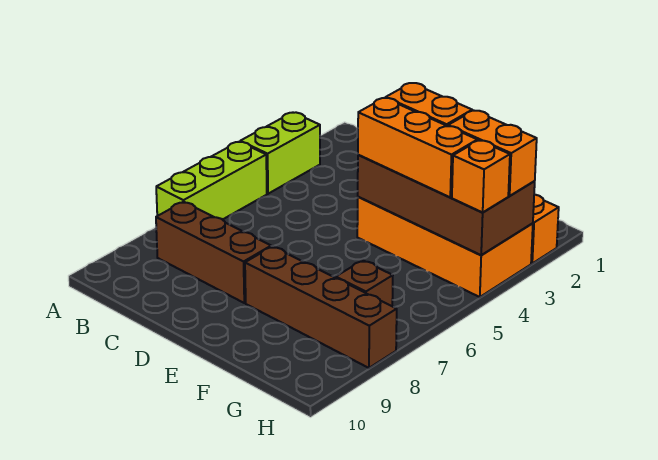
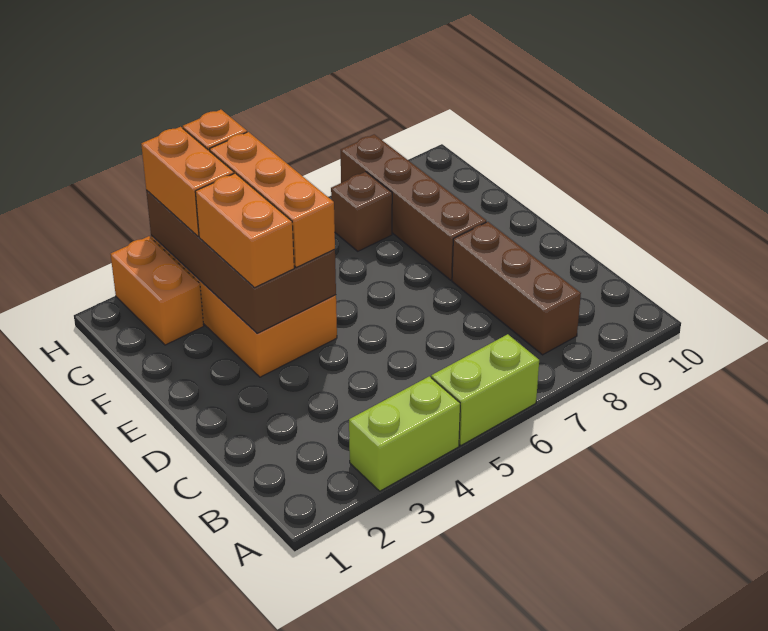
lime 1x3 brick [156,142,267,220] -> lime 1x2 brick [431,334,539,445]

